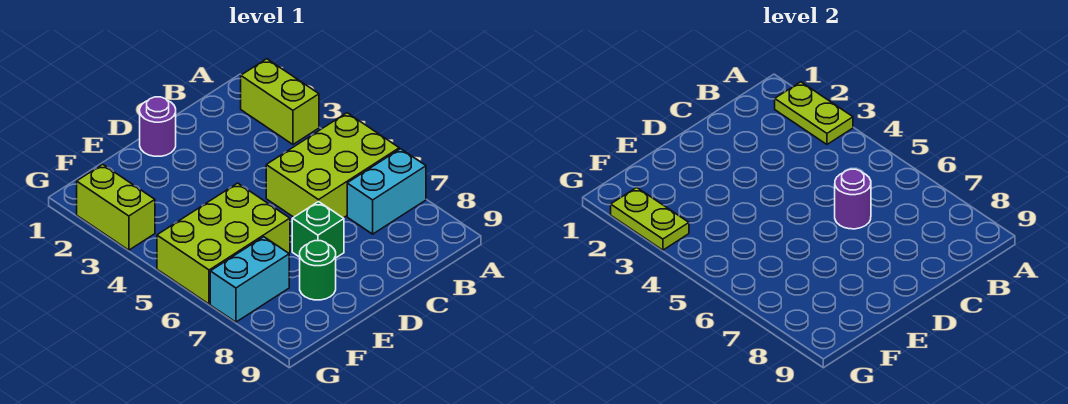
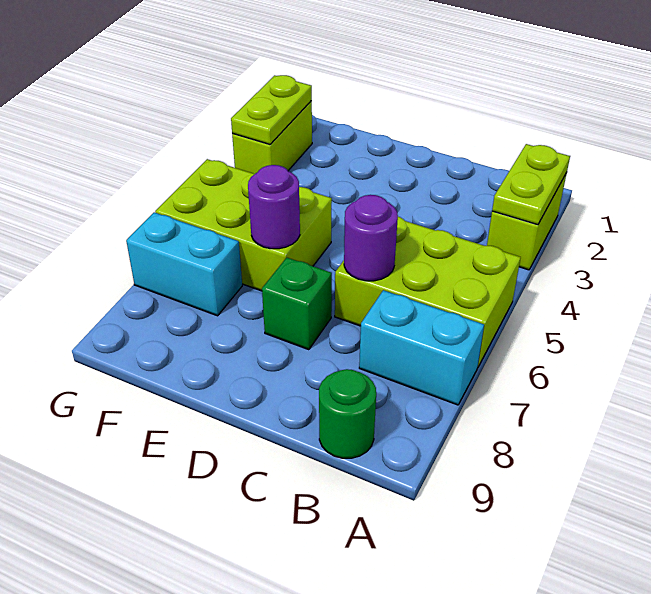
purple 1x1 round brick [140,97,176,156] -> purple 1x1 round brick moved to [248,165,300,249]
green 1x1 round brick [300,241,336,300] -> green 1x1 round brick moved to [319,369,376,458]

